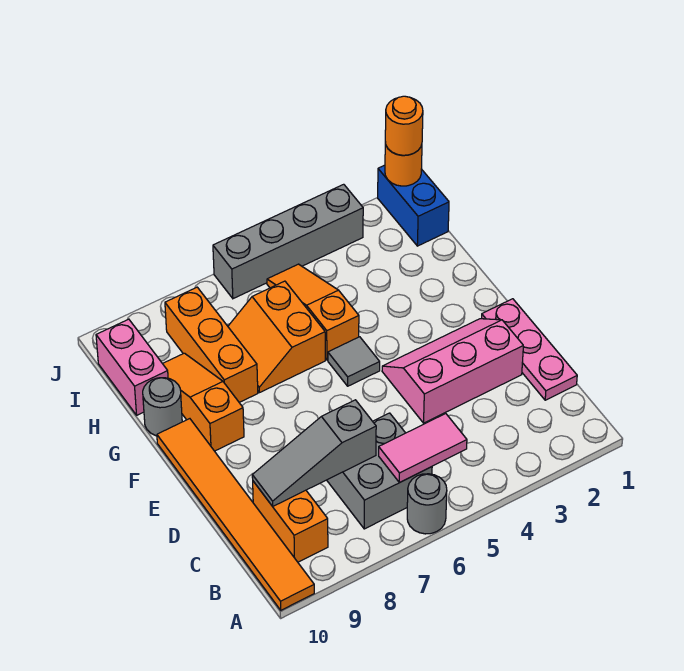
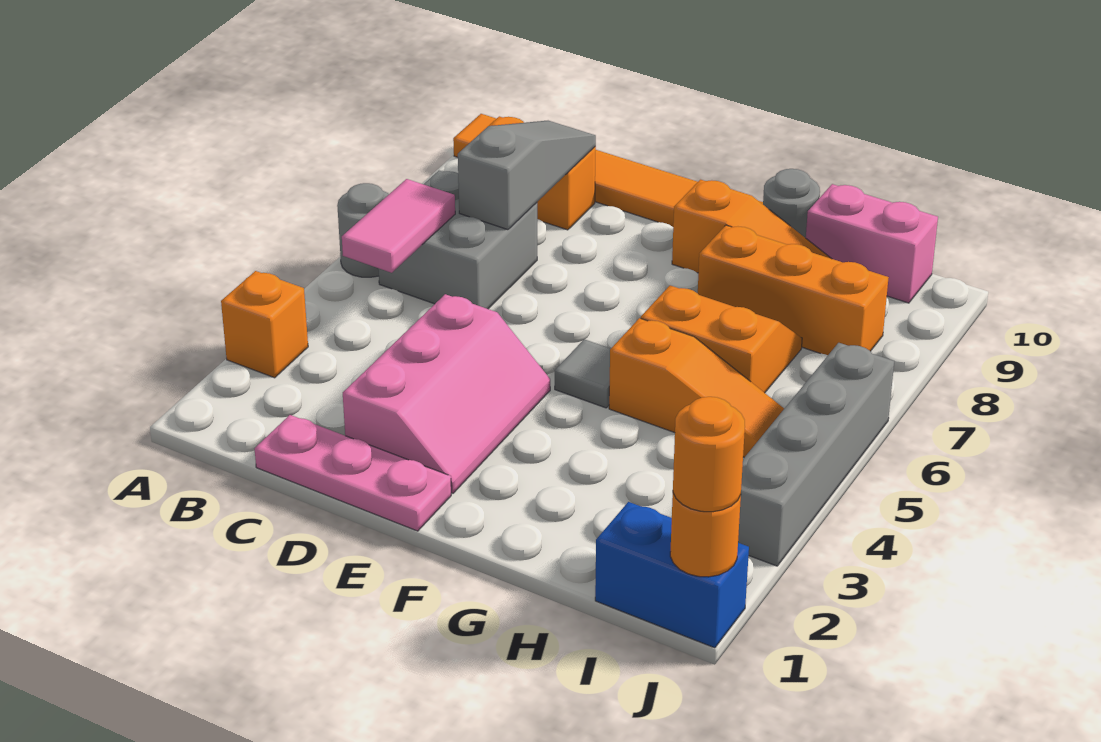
none -> orange 1x1 brick [221,271,308,378]

